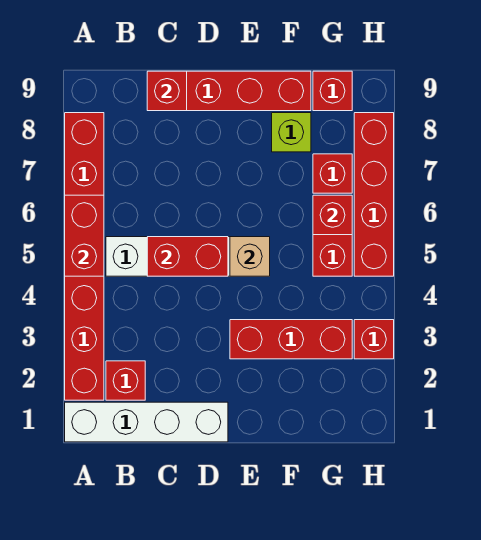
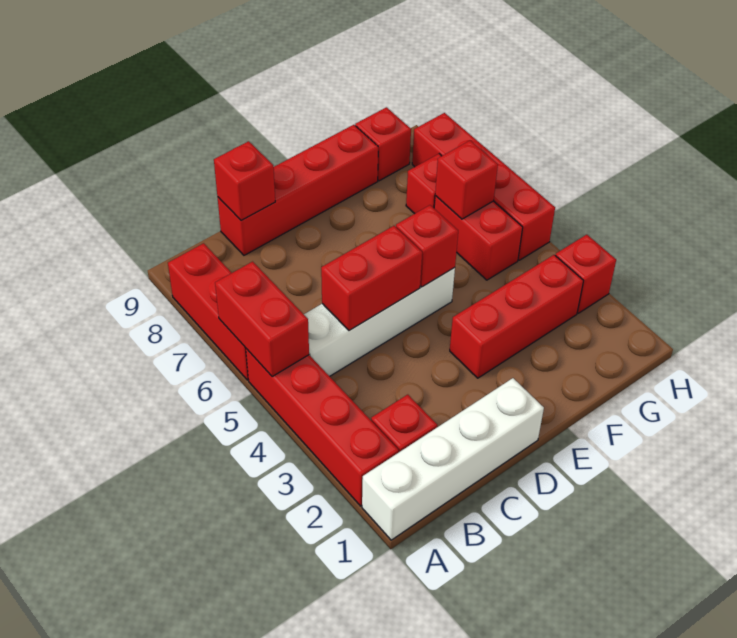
tan 1x1 brick [230,237,270,276] -> red 1x1 brick [396,205,458,287]
lime 1x1 brick [272,113,311,152] -> none

